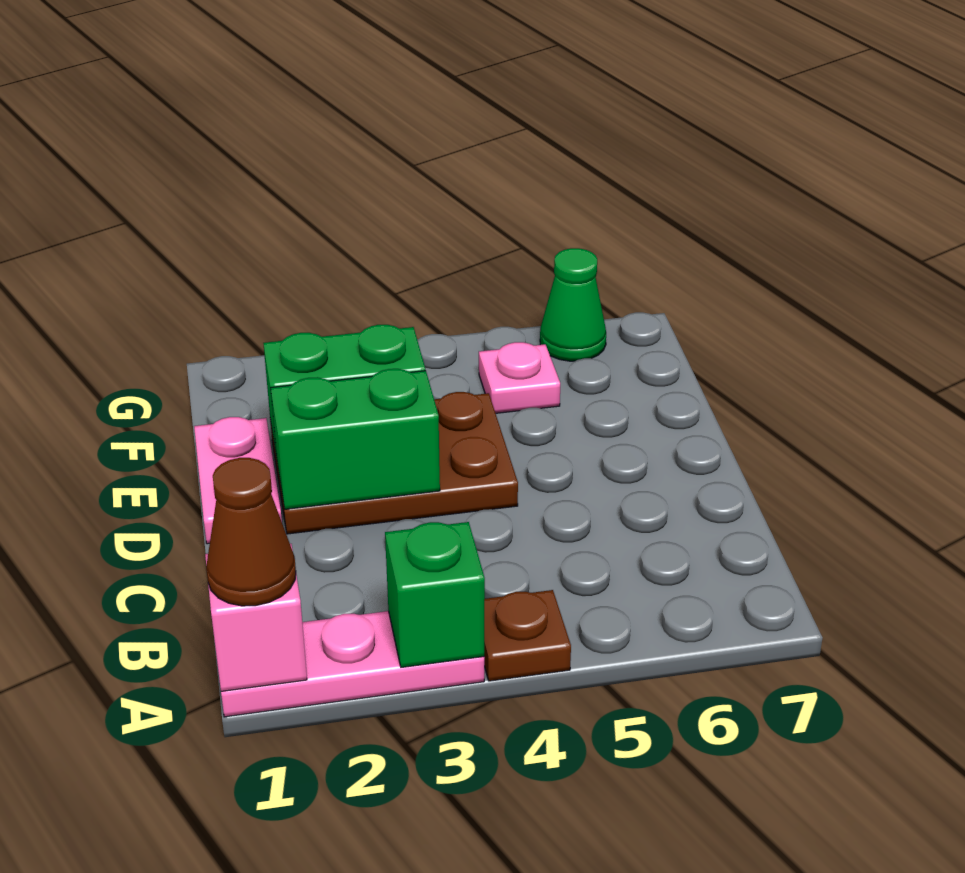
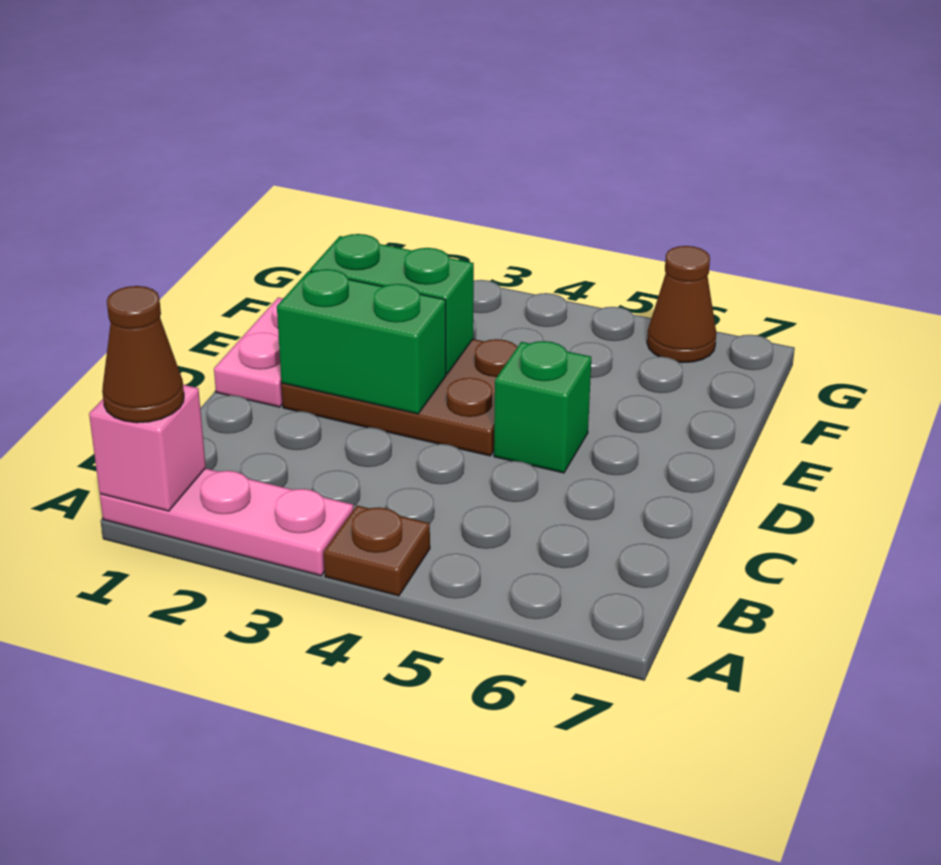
green 1x1 brick [385,522,485,667] -> green 1x1 brick moved to [494,341,591,473]
pink 1x1 plate [479,342,560,413] -> none
green 1x1 cone [540,248,606,361] -> brown 1x1 cone [647,246,716,363]

